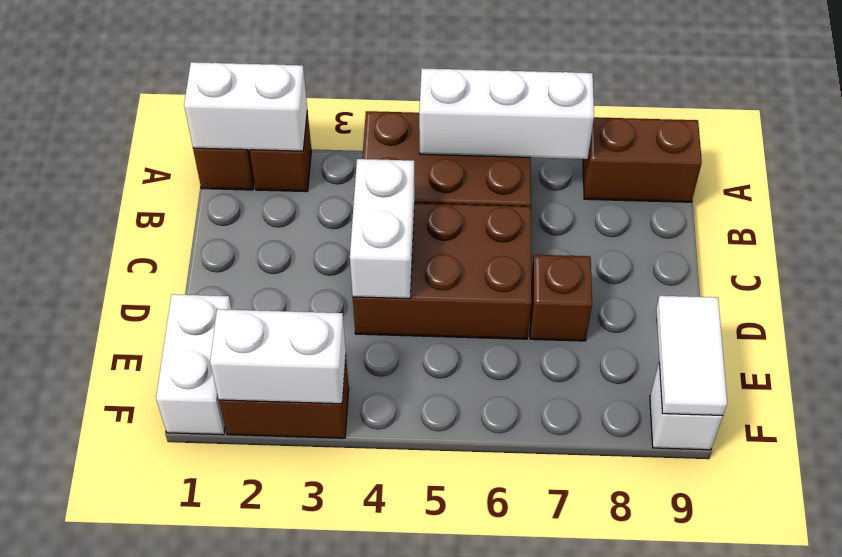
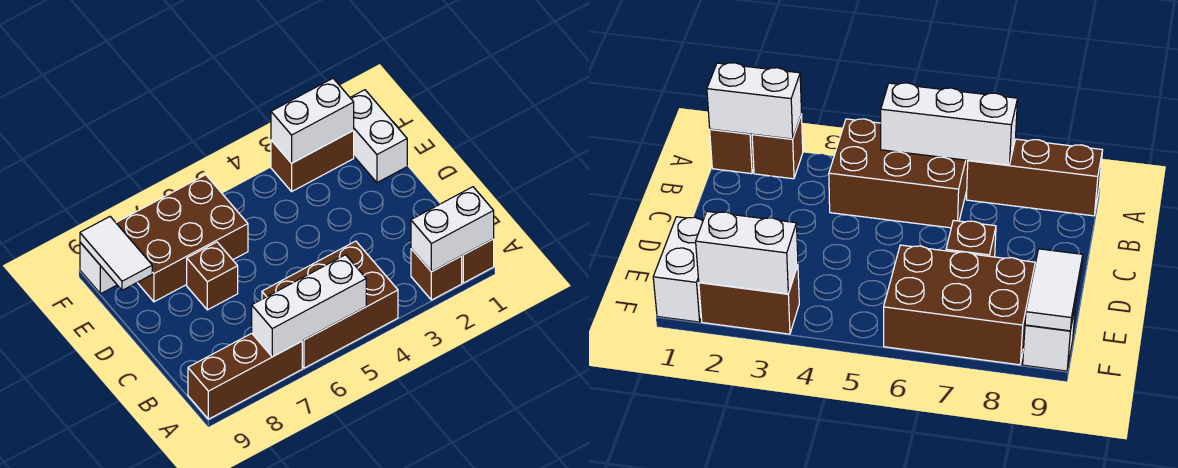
brown 1x2 brick [583,117,702,202] -> brown 1x3 brick [188,333,302,419]
brown 2x3 brick [353,203,531,339] -> brown 2x3 brick moved to [116,175,248,302]
white 1x2 brick [350,159,415,299] -> none

